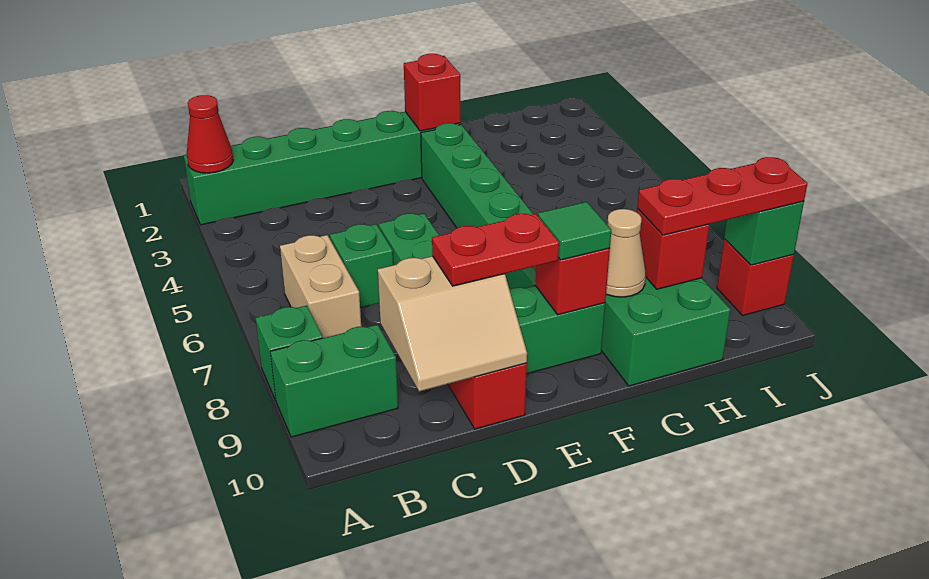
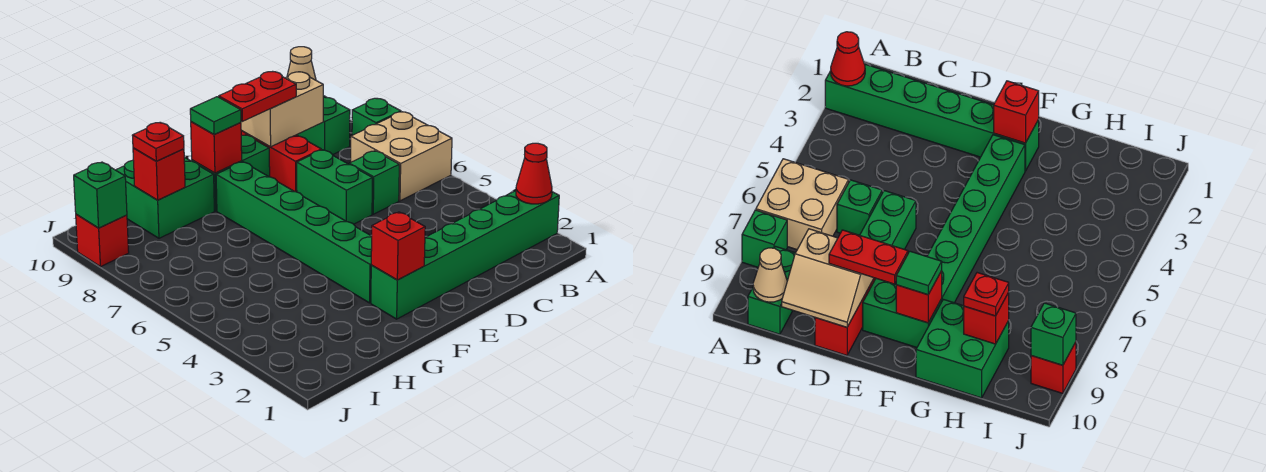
green 1x2 brick [270,325,398,437] -> green 1x2 brick turned to [297,96,350,155]
tan 1x2 brick [280,235,361,338] -> tan 2x2 brick [351,112,452,201]
tan 1x1 cone [606,209,646,297] -> tan 1x1 cone moved to [287,47,316,80]
red 1x3 plate [637,157,807,235] -> red 1x1 plate [132,122,184,161]

